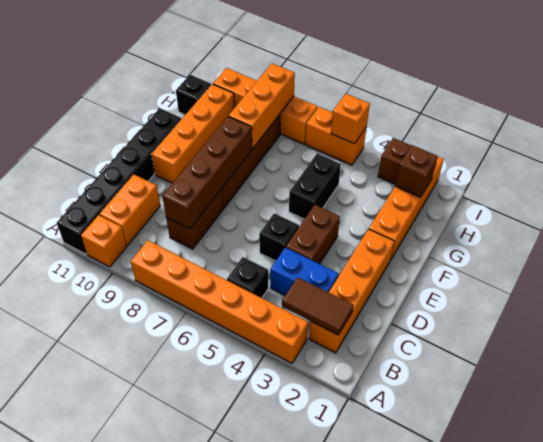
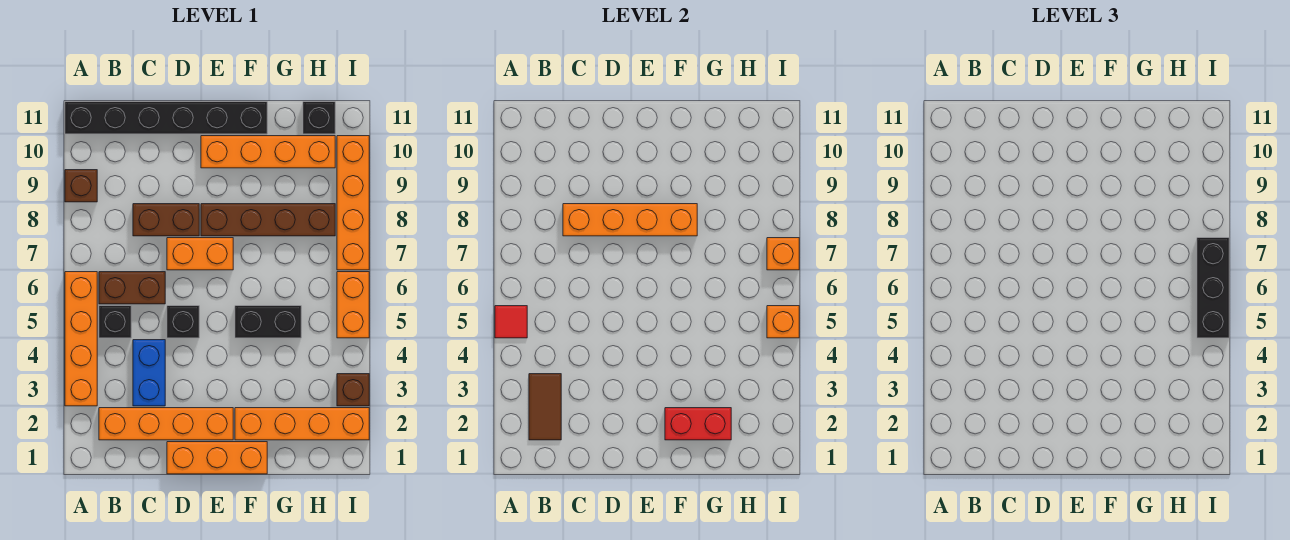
orange 1x6 brick [131,240,308,363] -> orange 1x4 brick [65,272,97,406]
none -> red 1x1 tile [495,306,527,338]
orange 1x1 brick [81,215,127,267] -> orange 1x1 brick moved to [767,238,799,270]
orange 1x2 brick [99,175,160,245] -> orange 1x2 brick moved to [167,238,233,270]
brown 1x4 brick [162,116,252,229] -> orange 1x4 brick [563,204,697,236]
brown 1x2 brick [286,205,340,264] -> brown 1x2 brick moved to [99,272,165,304]
none -> red 1x2 brick [665,408,731,440]
orange 1x3 brick [229,63,295,148] -> orange 1x3 brick moved to [167,442,267,474]
brown 1x1 brick [395,145,438,197] -> brown 1x1 brick moved to [65,170,97,202]
none -> black 1x3 brick [1197,238,1229,338]

